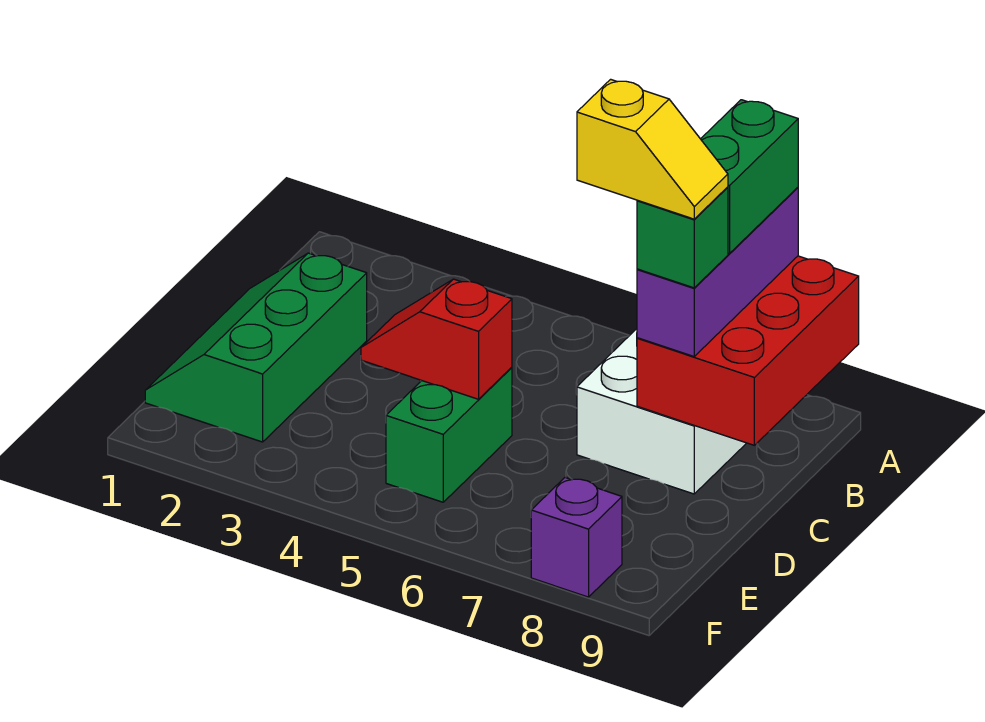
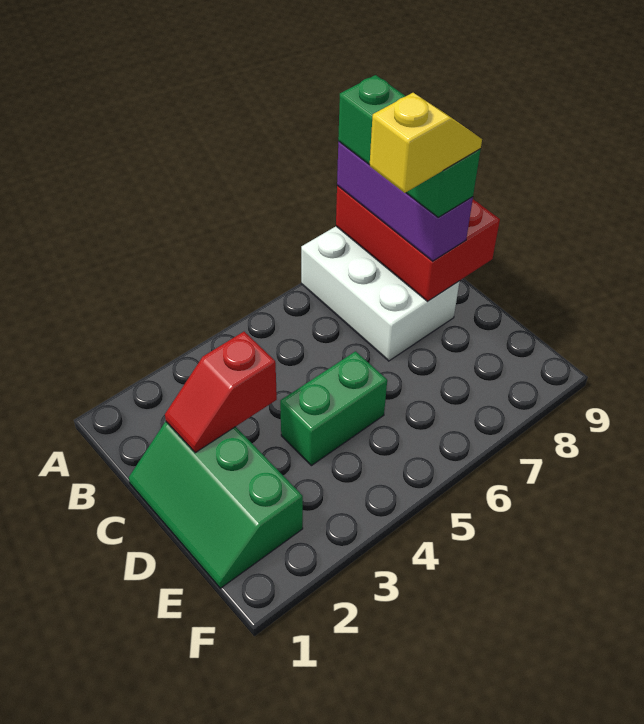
red 1x2 slope [361,279,512,399] -> red 1x2 slope moved to [165,332,277,453]
green 1x2 brick [386,367,512,502] -> green 1x2 brick turned to [280,351,387,466]
purple 1x1 brick [531,478,622,597] -> none

